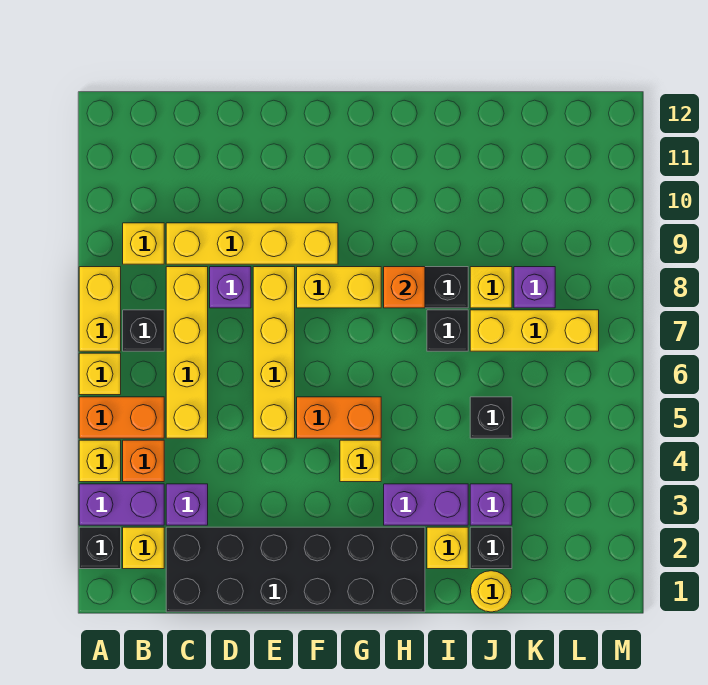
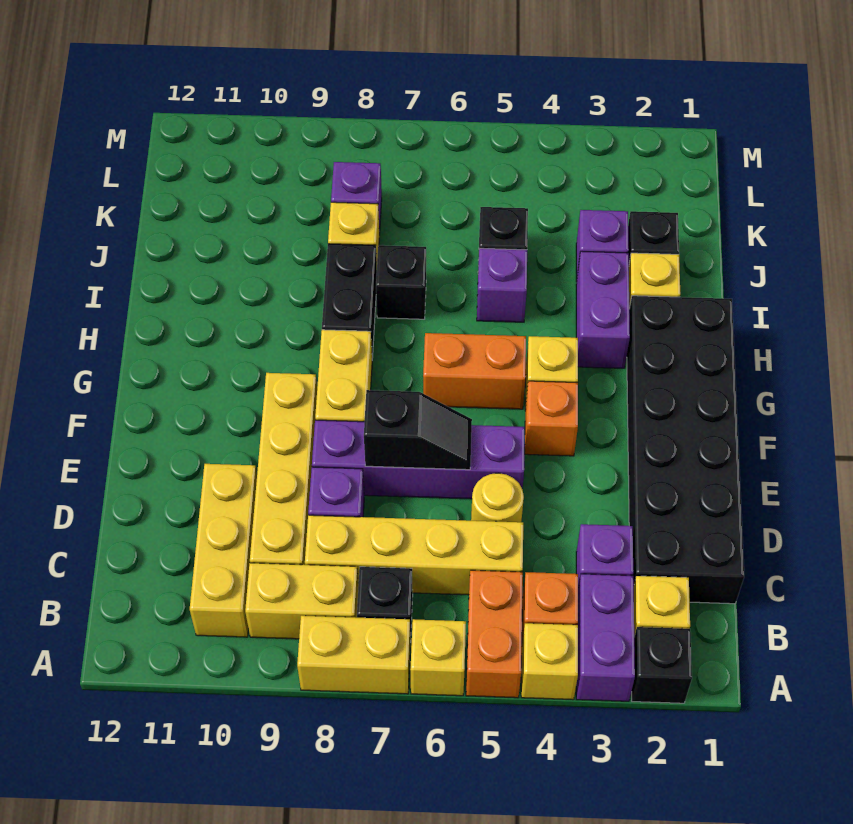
yellow 1x1 brick [123,223,164,264] -> yellow 1x2 brick [245,563,358,639]
yellow 1x4 brick [253,267,295,438] -> purple 1x4 brick [312,420,525,499]
none -> black 1x2 slope [364,390,472,470]
orange 1x2 brick [297,397,381,438] -> orange 1x2 brick turned to [423,333,526,409]
orange 1x1 brick [384,267,425,308] -> orange 1x1 brick moved to [525,381,578,456]
none -> purple 1x1 brick [477,248,527,322]
yellow 1x1 round brick [471,571,512,612] -> yellow 1x1 round brick moved to [471,473,524,522]
yellow 1x3 brick [470,310,599,351] -> yellow 1x3 brick moved to [190,464,257,637]

